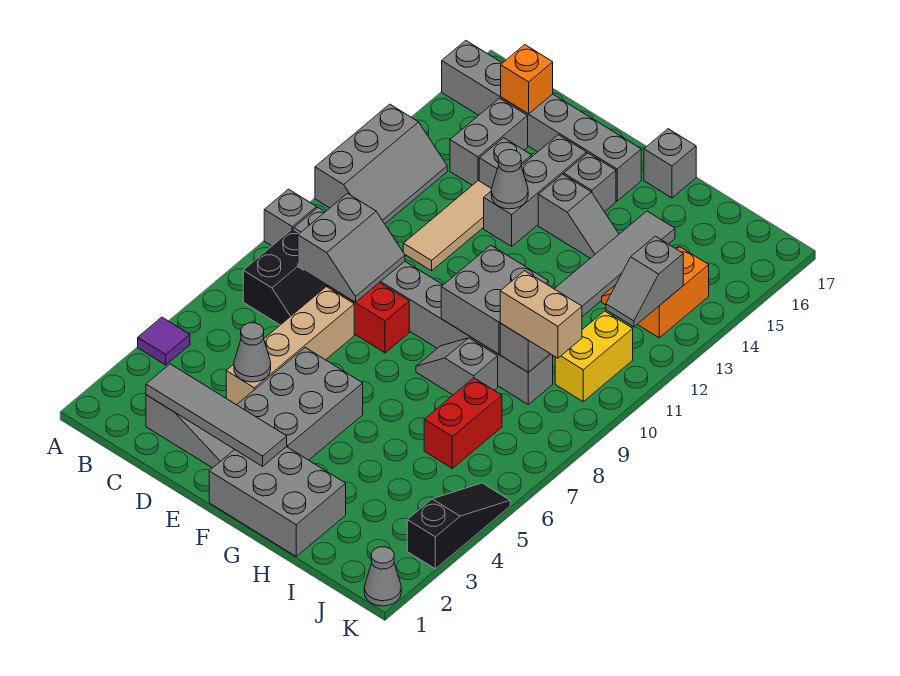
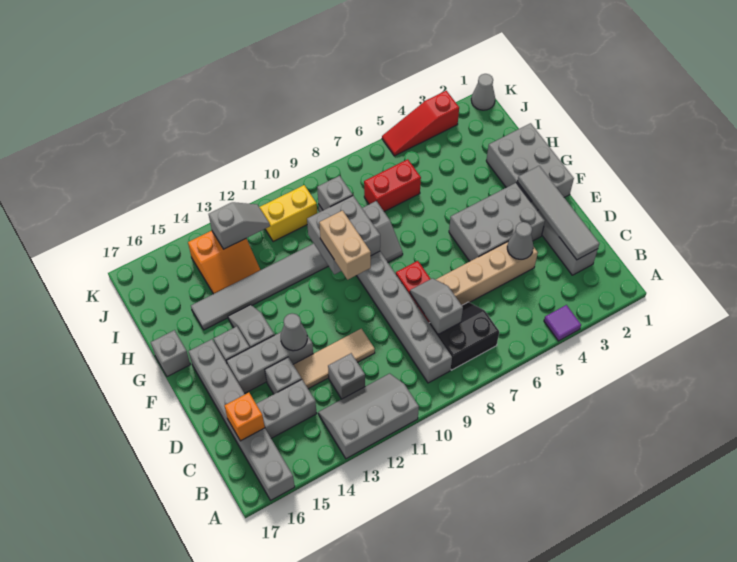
grey 1x1 brick [264,189,317,246] -> grey 1x1 brick moved to [328,353,365,399]
grey 2x2 slope [298,194,405,302] -> grey 1x2 slope [410,278,463,334]
tan 1x2 brick [500,271,582,358] -> tan 1x2 brick moved to [319,211,371,280]
black 1x3 slope [407,483,510,569] -> red 1x3 slope [382,91,459,156]

